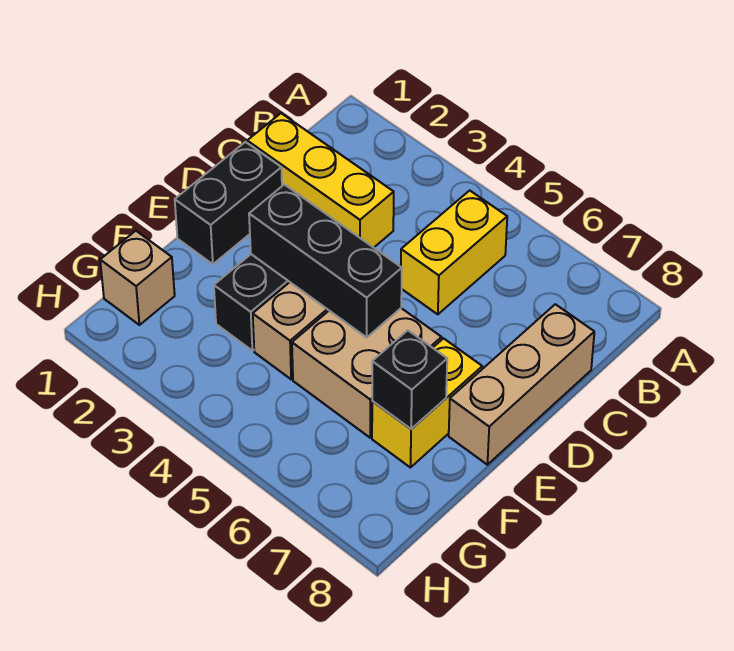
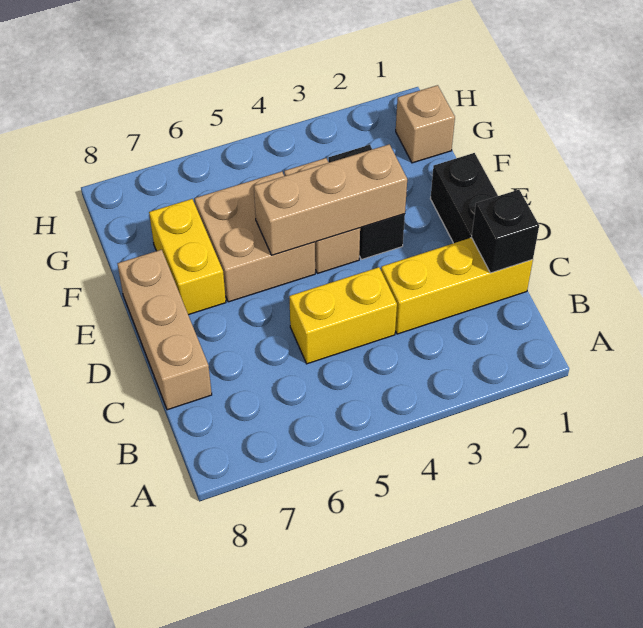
yellow 1x2 brick [401,190,507,314] -> yellow 1x2 brick turned to [289,267,397,364]
black 1x3 brick [249,185,402,337] -> tan 1x3 brick [254,144,407,255]
black 1x1 brick [372,330,447,429] -> black 1x1 brick moved to [472,190,539,273]

